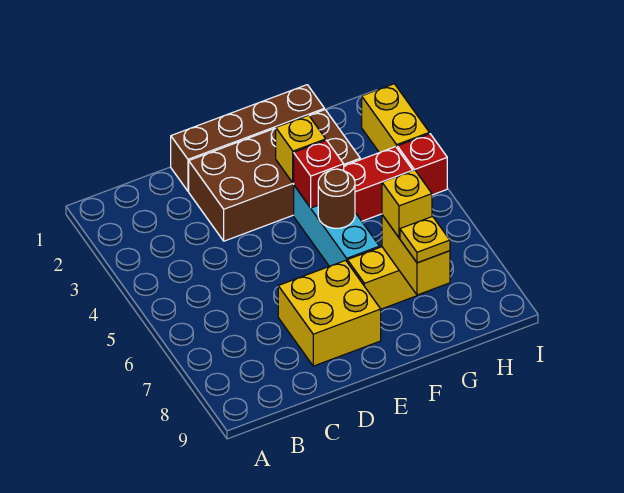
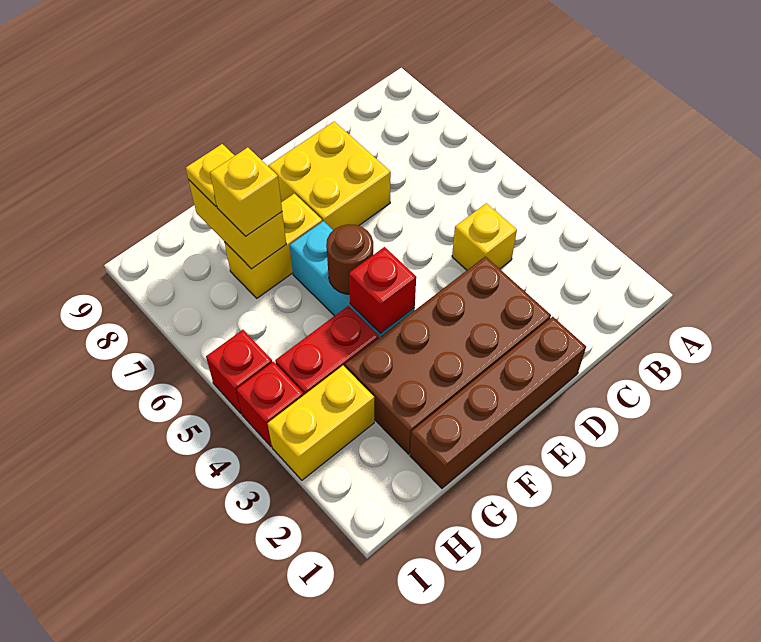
yellow 1x1 brick [275,115,326,183] -> yellow 1x1 brick moved to [452,203,517,270]
yellow 1x2 brick [362,84,429,153] -> yellow 1x2 brick turned to [268,366,374,480]
none -> red 1x1 brick [206,330,272,413]

